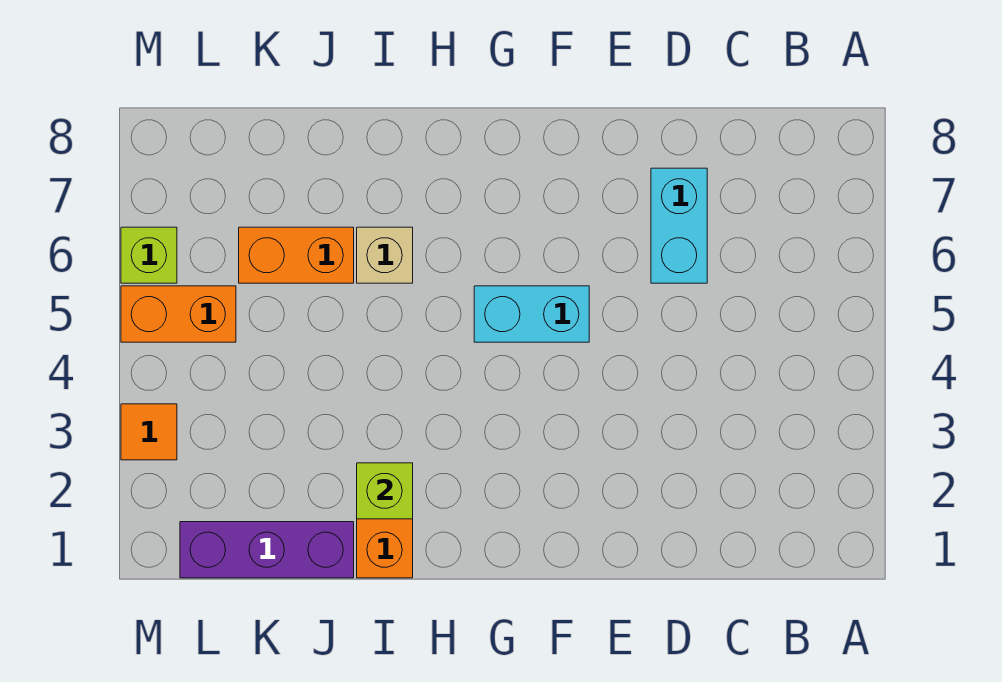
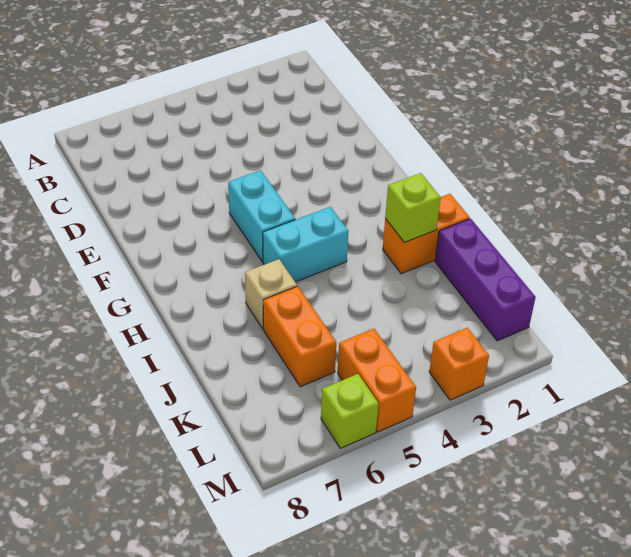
cyan 1x2 brick [651,168,707,283] -> cyan 1x2 brick moved to [263,207,349,282]
orange 1x1 tile [121,404,177,460] -> orange 1x1 brick [429,328,489,400]

